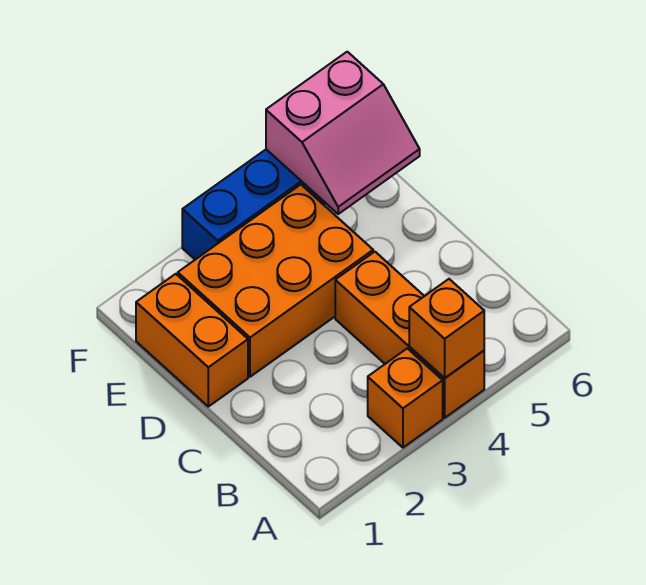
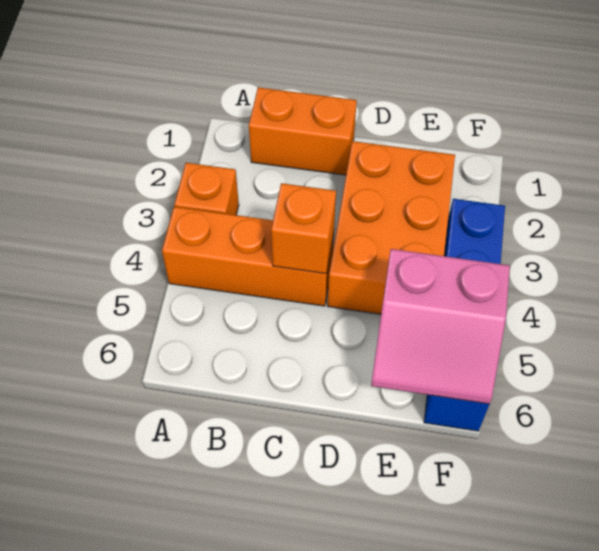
orange 1x1 brick [409,279,484,378] -> orange 1x1 brick moved to [271,183,336,274]
orange 1x2 brick [136,274,248,407] -> orange 1x2 brick moved to [249,87,357,175]
pink 2x2 slope [266,52,420,214] -> pink 2x2 slope turned to [371,249,510,404]

